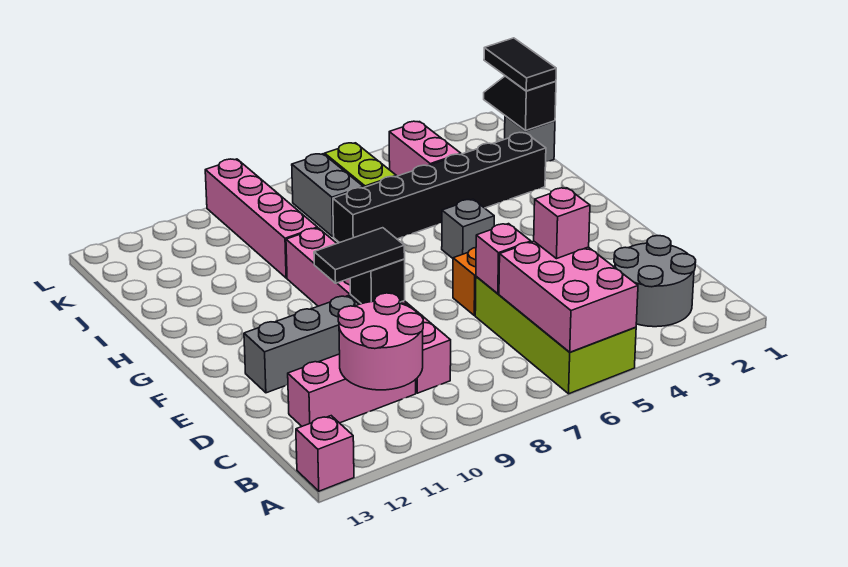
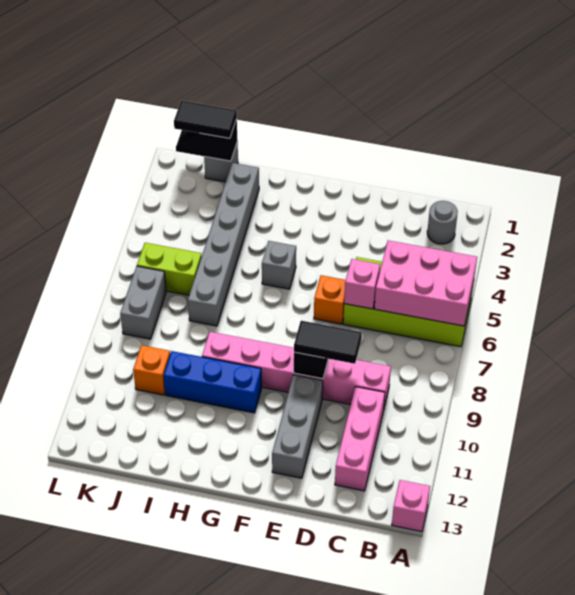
grey 2x2 round brick [614,236,696,327] -> grey 1x1 round brick [427,201,458,244]
pink 2x2 round brick [338,293,423,390] -> none
pink 1x1 brick [534,188,590,259] -> none
black 1x2 tile [314,228,405,283] -> black 1x2 tile turned to [294,321,362,364]
none -> blue 1x3 brick [164,351,262,413]
black 1x6 brick [333,132,546,243] -> grey 1x6 brick [188,163,259,326]
pink 1x4 brick [205,159,318,278] -> none
pink 1x2 brick [389,121,461,176] -> none
grey 1x2 brick [292,154,363,236] -> grey 1x2 brick turned to [120,266,166,339]
none -> orange 1x1 brick [133,345,170,395]

